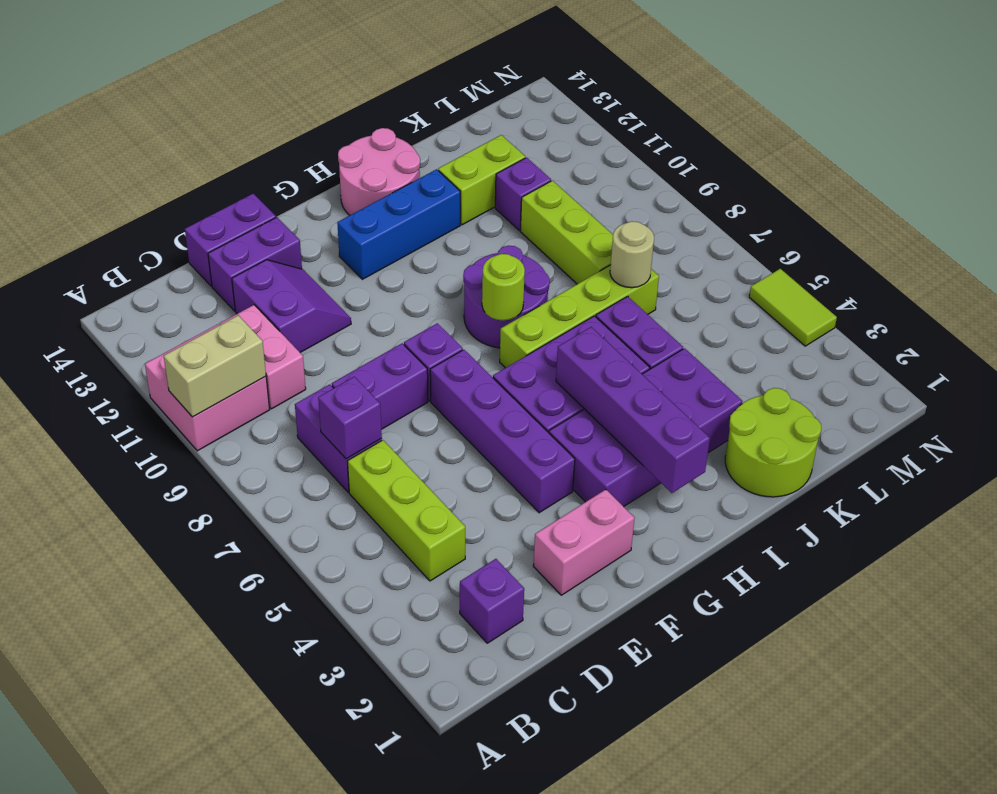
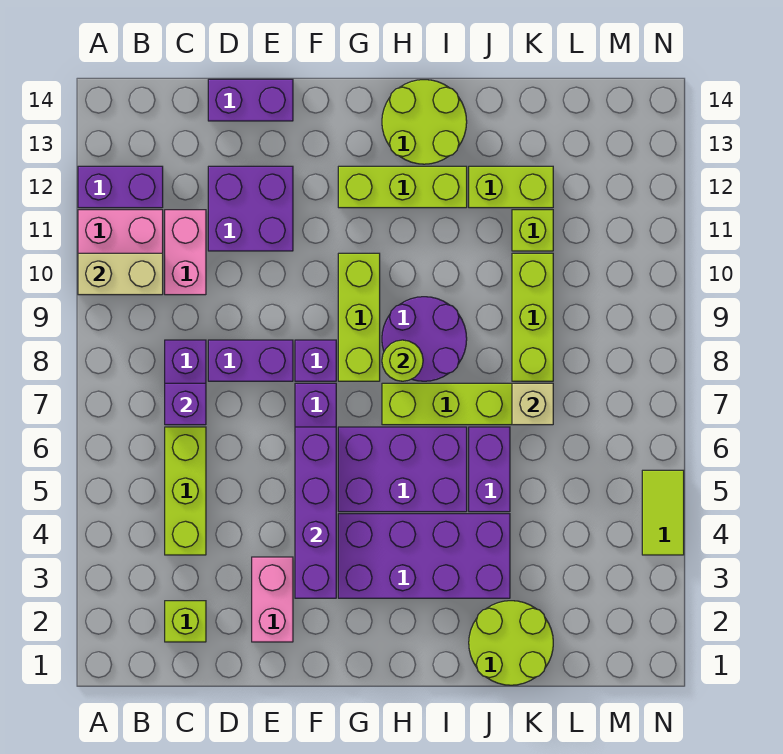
purple 1x1 brick [460,559,524,643] -> lime 1x1 brick [165,601,206,642]
purple 2x2 slope [232,260,351,352] -> purple 2x2 brick [208,166,293,251]
purple 1x2 brick [208,217,302,311] -> purple 1x2 brick moved to [78,166,163,208]
pink 1x2 brick [533,490,635,595] -> pink 1x2 brick turned to [252,557,293,642]
none -> lime 1x3 brick [338,253,380,381]
blue 1x3 brick [337,169,460,279] -> lime 1x3 brick [338,166,467,208]
purple 1x4 brick [556,327,710,493] -> purple 1x4 brick moved to [295,427,336,598]
pink 2x2 round brick [338,128,420,215] -> lime 2x2 round brick [382,80,467,164]
tan 1x1 round brick [610,221,654,288] -> tan 1x1 brick [512,383,553,425]
purple 1x1 brick [495,158,551,230] -> lime 1x1 brick [512,210,553,251]

